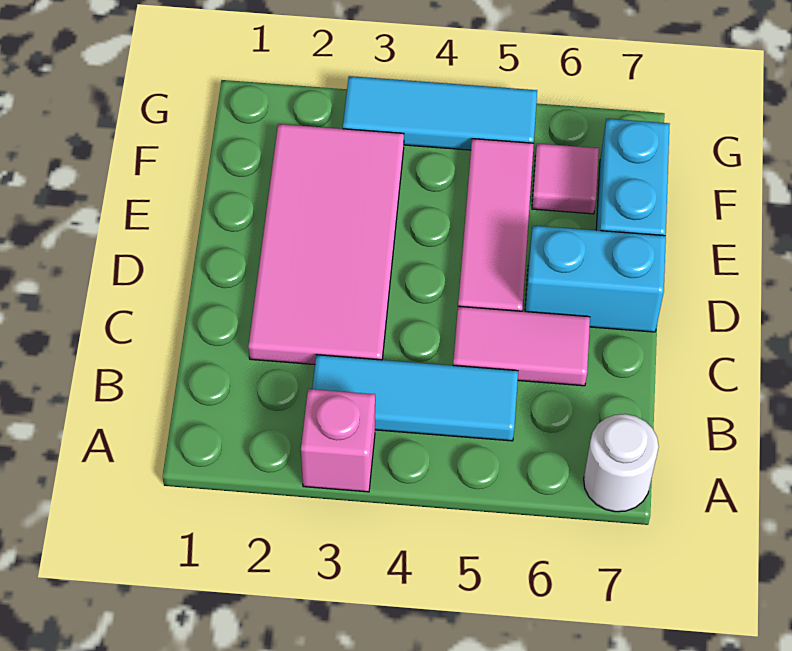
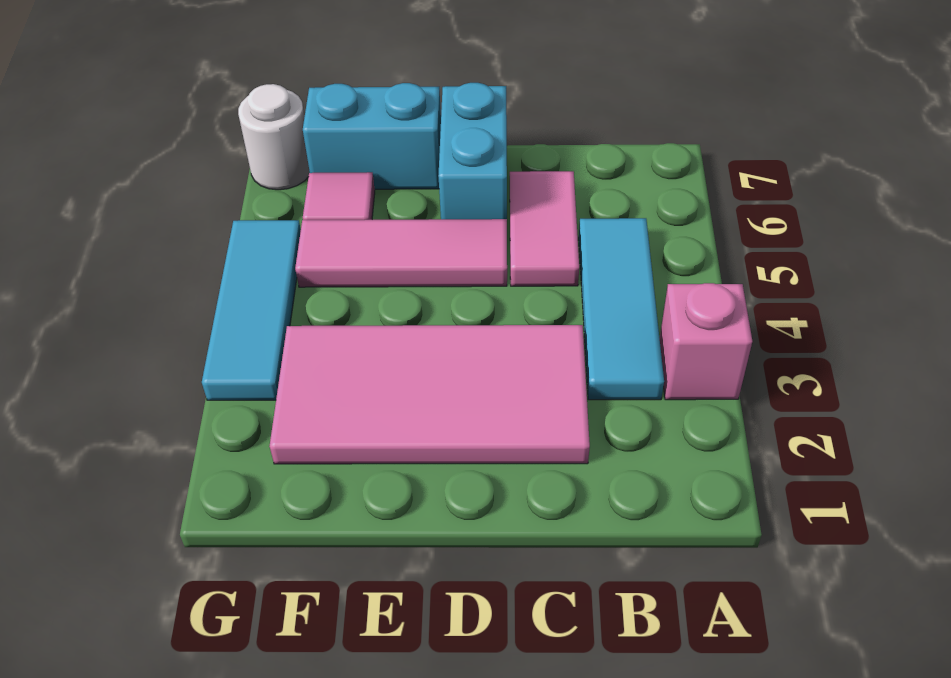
white 1x1 round brick [584,414,659,512] -> white 1x1 round brick moved to [238,84,310,190]

